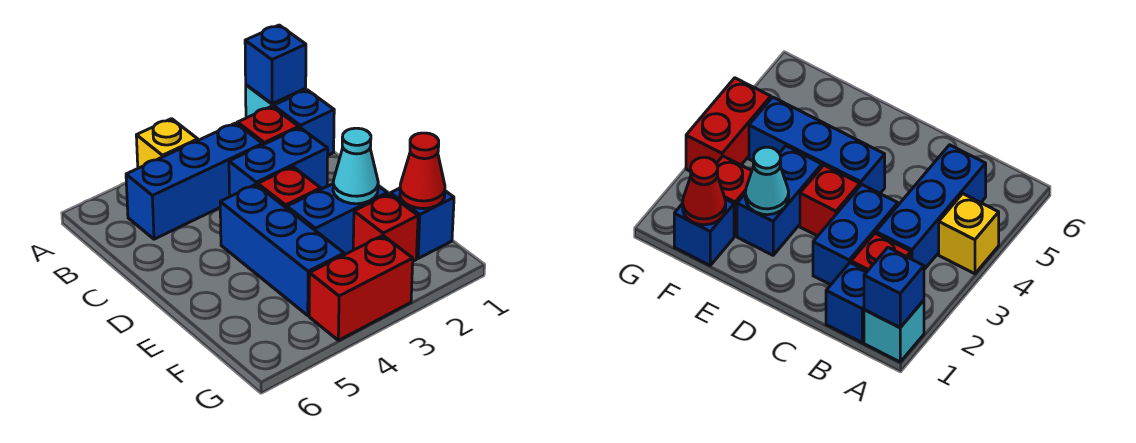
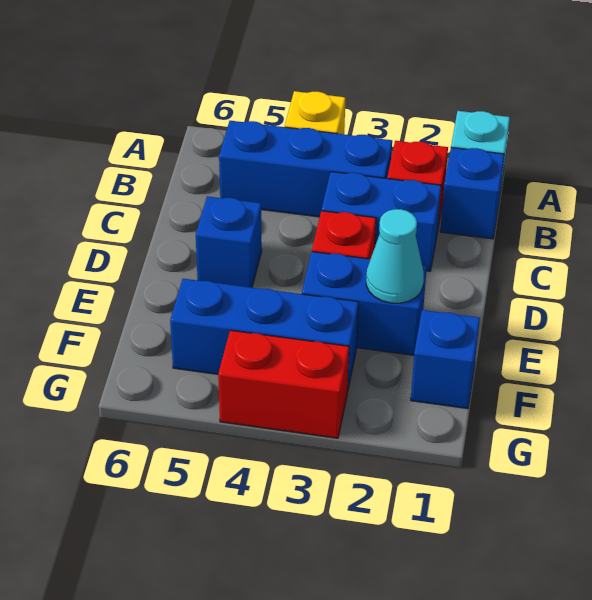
blue 1x1 brick [245,25,306,104] -> blue 1x1 brick moved to [196,196,262,288]
blue 1x3 brick [220,184,344,315] -> blue 1x3 brick turned to [170,279,358,392]
red 1x1 cone [400,133,445,209] -> none
red 1x1 brick [353,194,418,261] -> none

